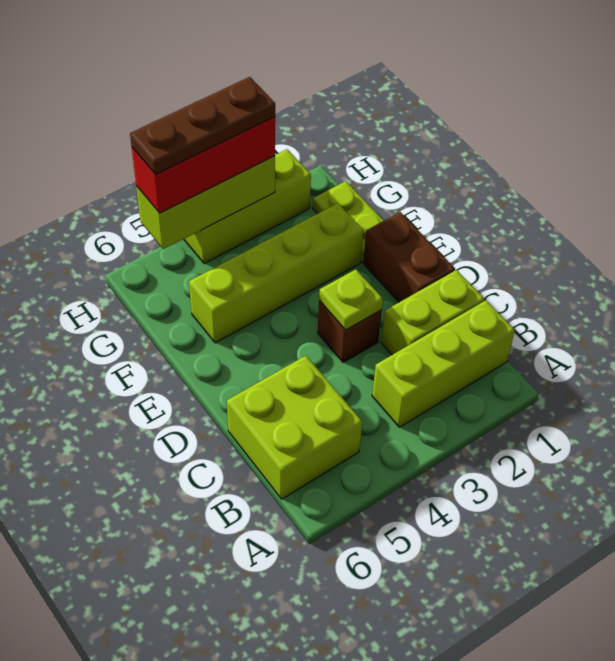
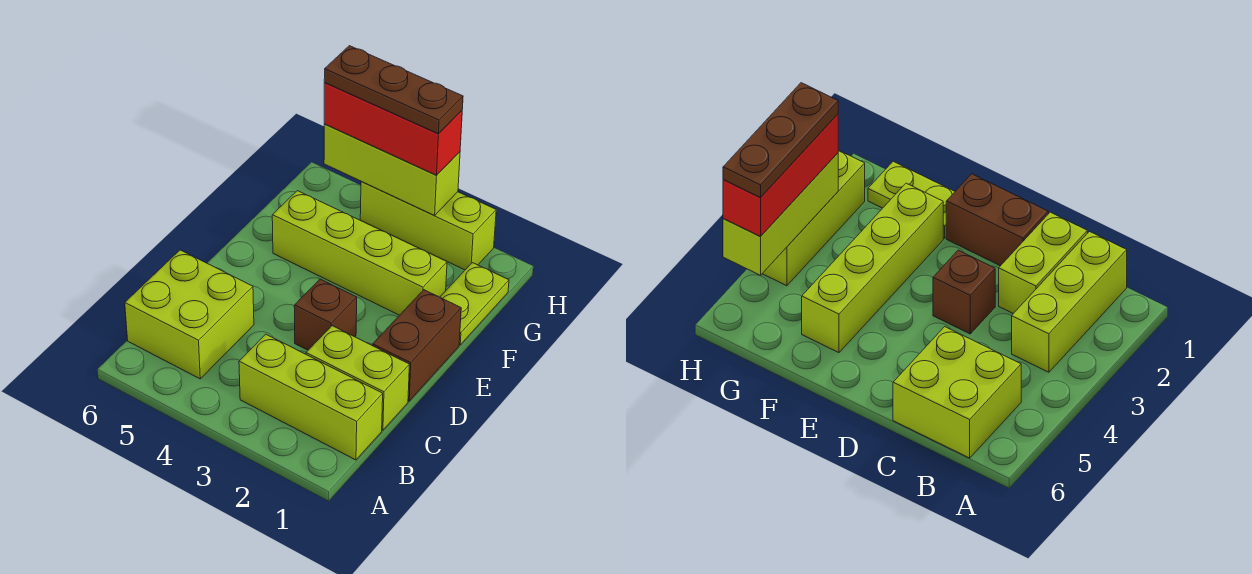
lime 1x1 plate [319,269,383,330] -> none

